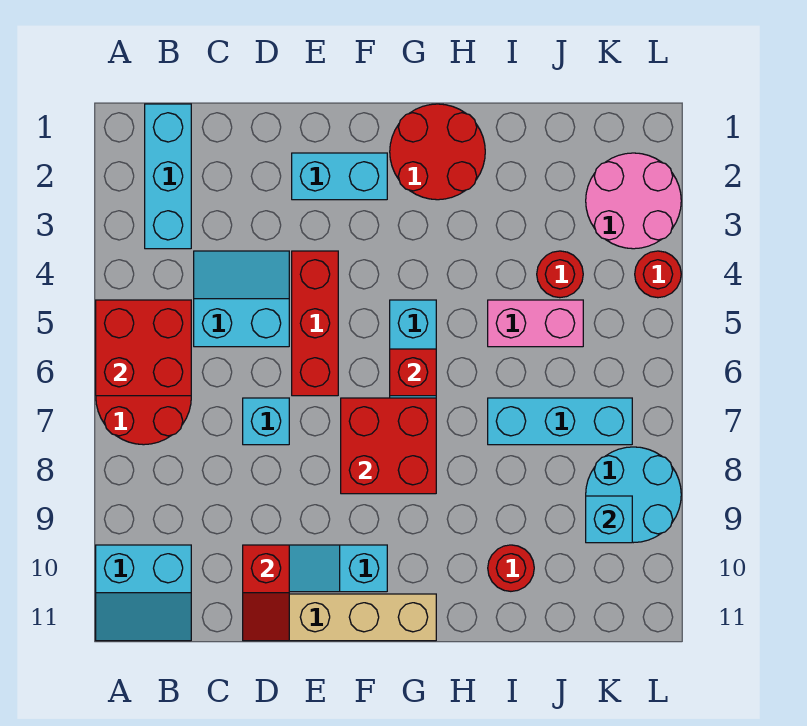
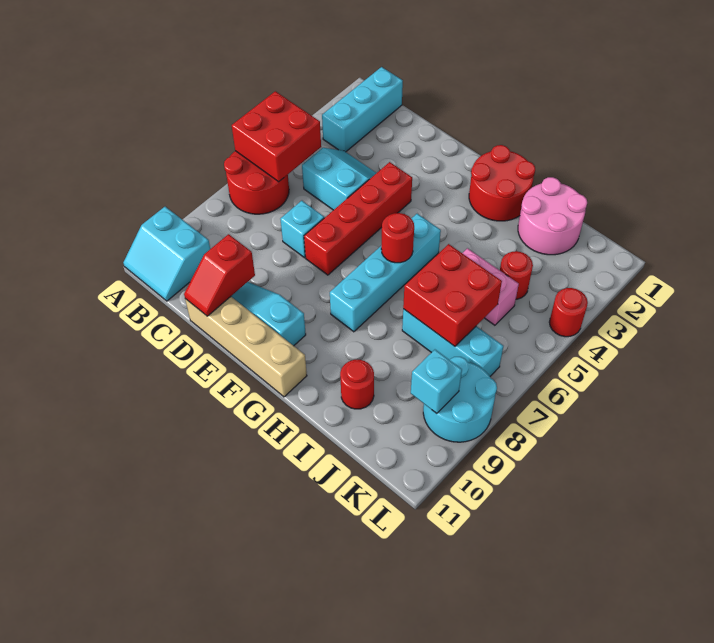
cyan 1x2 brick [292,153,387,200] -> none
red 1x3 brick [292,251,338,396] -> red 1x4 brick [304,162,412,275]
red 2x2 brick [341,398,436,494] -> red 2x2 brick moved to [403,244,502,346]
red 1x1 brick [390,349,436,396] -> red 1x1 round brick [381,213,414,263]
pink 2x2 round brick [586,153,681,249] -> pink 2x2 round brick moved to [518,177,587,255]

